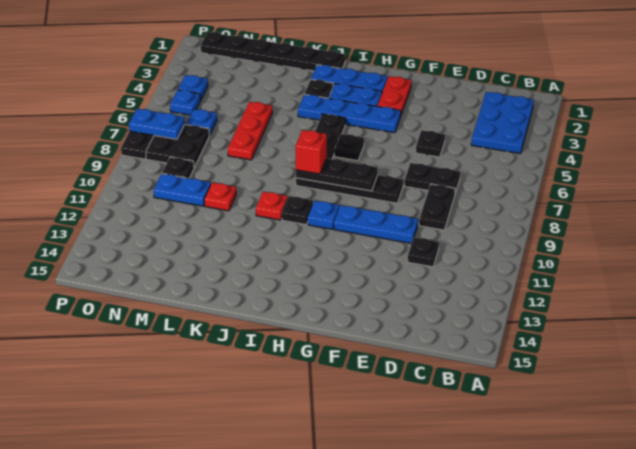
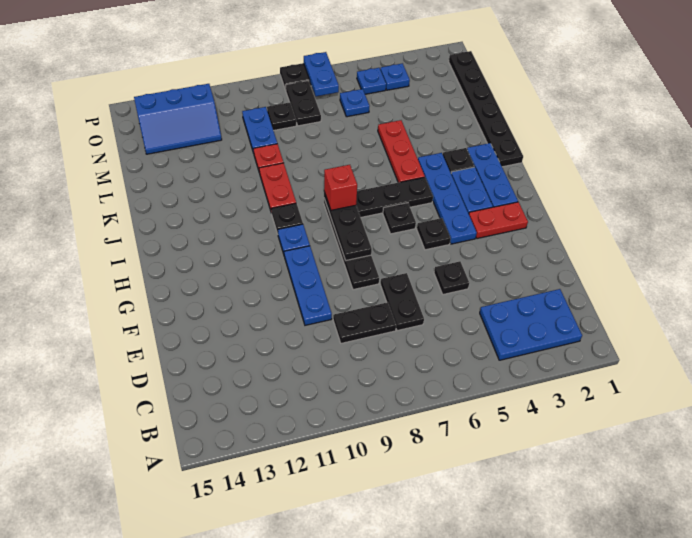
black 1x1 plate [408,237,439,267] -> black 1x1 plate moved to [417,218,451,250]
red 1x1 plate [256,192,287,220] -> red 1x2 plate [259,163,296,213]
red 1x3 plate [228,102,272,160] -> red 1x3 plate turned to [378,120,425,183]
black 2x2 plate [146,125,209,167] -> black 1x2 plate [286,81,321,126]
none -> blue 2x3 slope [134,84,222,154]

